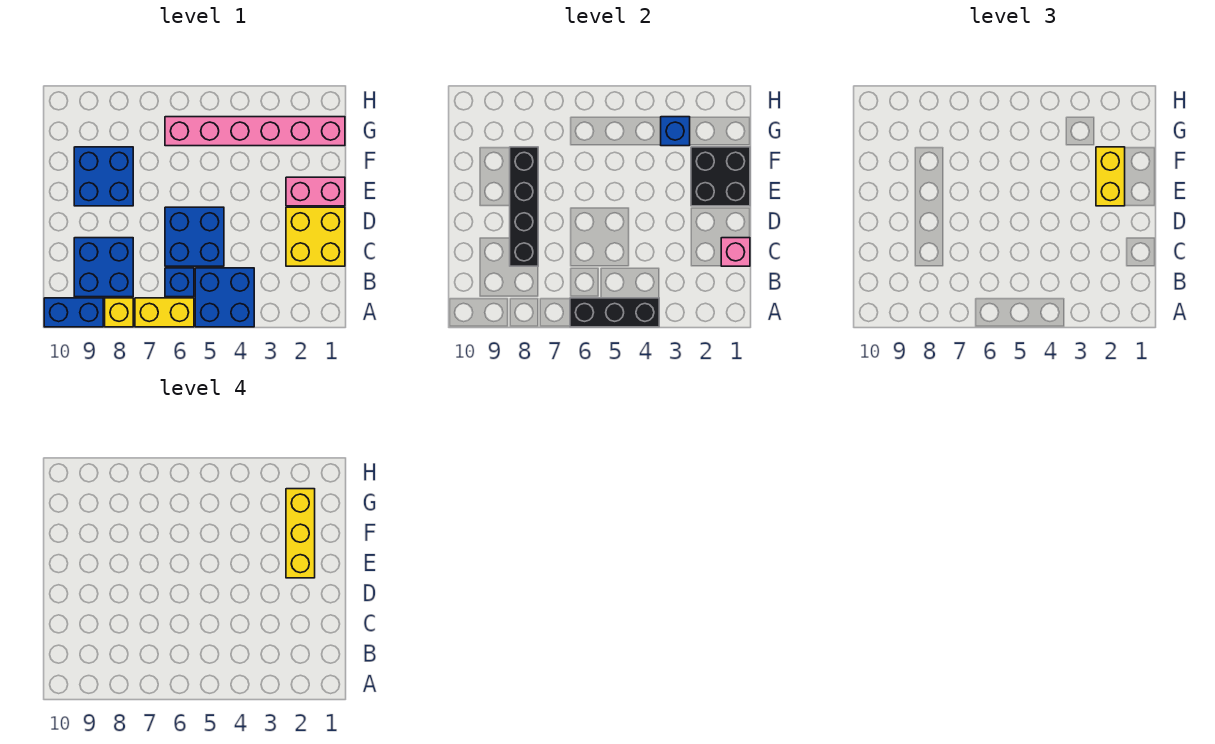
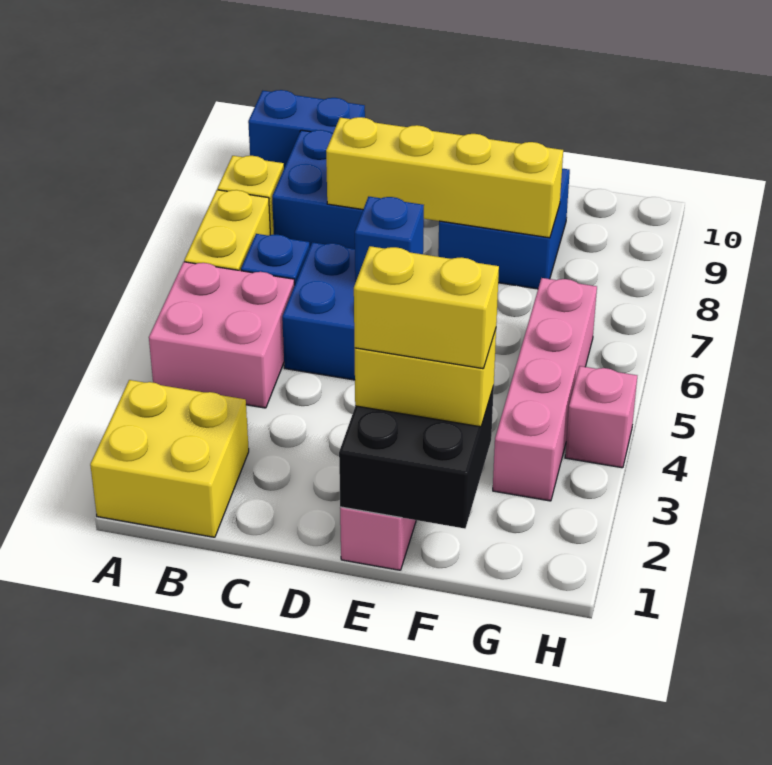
blue 2x2 brick [195,268,254,327] -> pink 2x2 brick [149,262,295,408]
black 1x3 brick [570,298,659,327] -> none
blue 1x2 brick [44,298,103,327] -> blue 1x2 brick turned to [248,90,365,168]
yellow 2x2 brick [286,207,345,266] -> yellow 2x2 brick moved to [90,380,249,537]
pink 1x1 brick [721,238,750,266] -> pink 1x1 brick moved to [565,366,637,468]
black 1x4 brick [510,147,538,266] -> yellow 1x4 brick [326,117,563,238]
yellow 1x3 brick [286,489,315,578] -> yellow 1x2 brick [354,246,499,369]
pink 1x6 brick [165,117,345,146] -> pink 1x4 brick [493,278,597,501]
blue 1x1 brick [661,117,690,146] -> blue 1x1 brick moved to [355,197,424,282]

